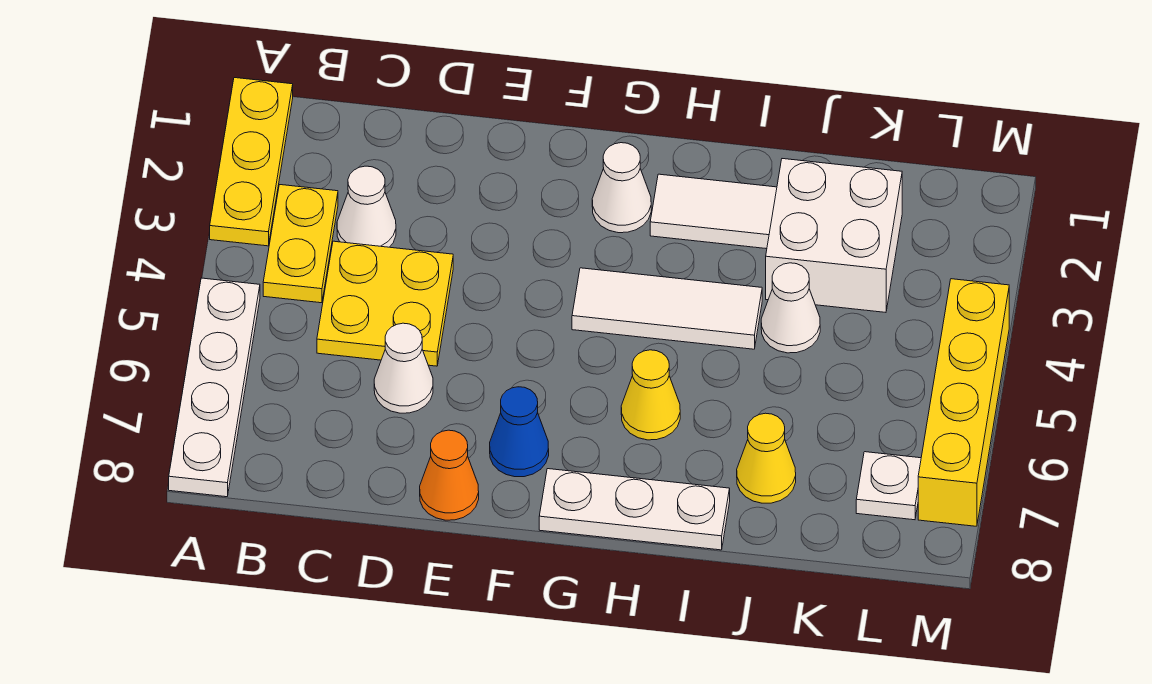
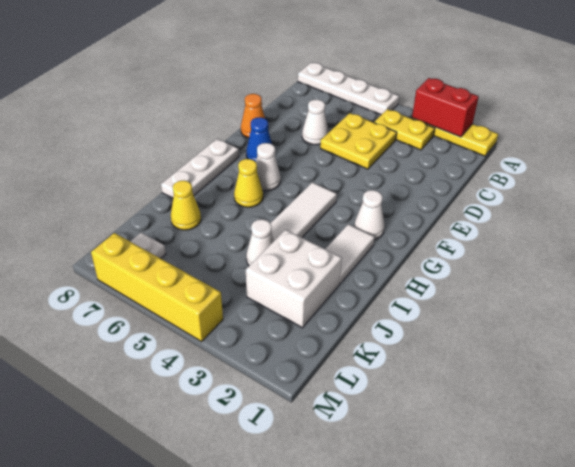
none -> red 1x2 brick [412,78,479,137]
white 1x1 cone [337,166,396,247] -> white 1x1 cone moved to [256,143,281,191]

